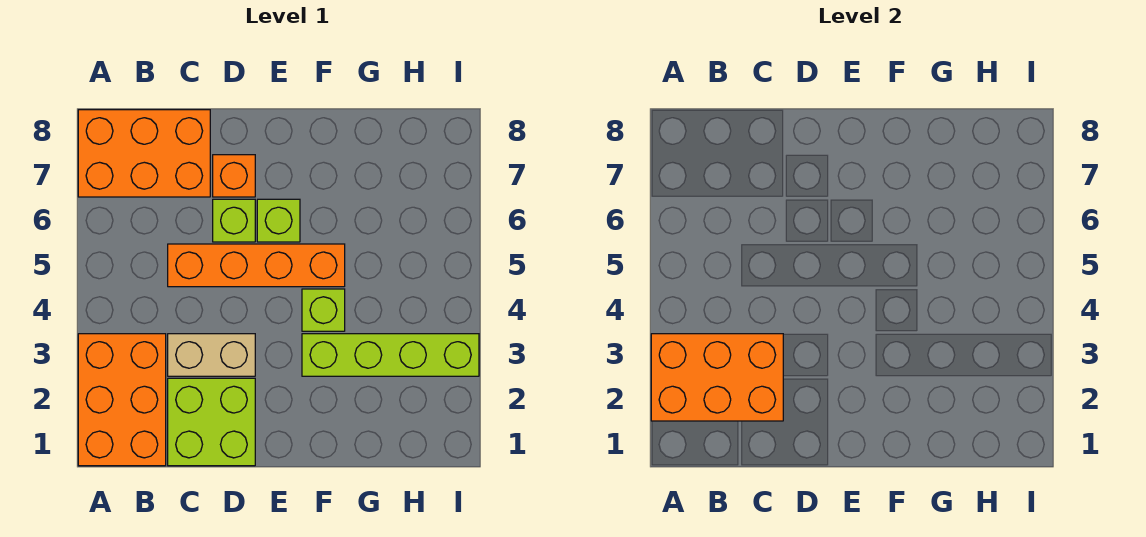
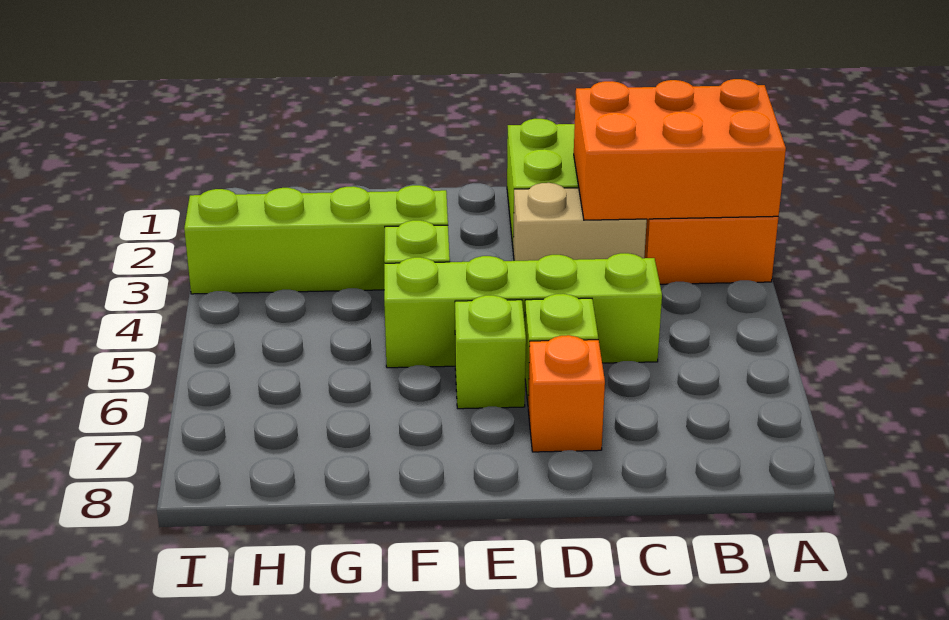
orange 2x3 brick [78,110,210,197] -> none
orange 1x4 brick [168,244,345,287] -> lime 1x4 brick [384,253,662,368]

